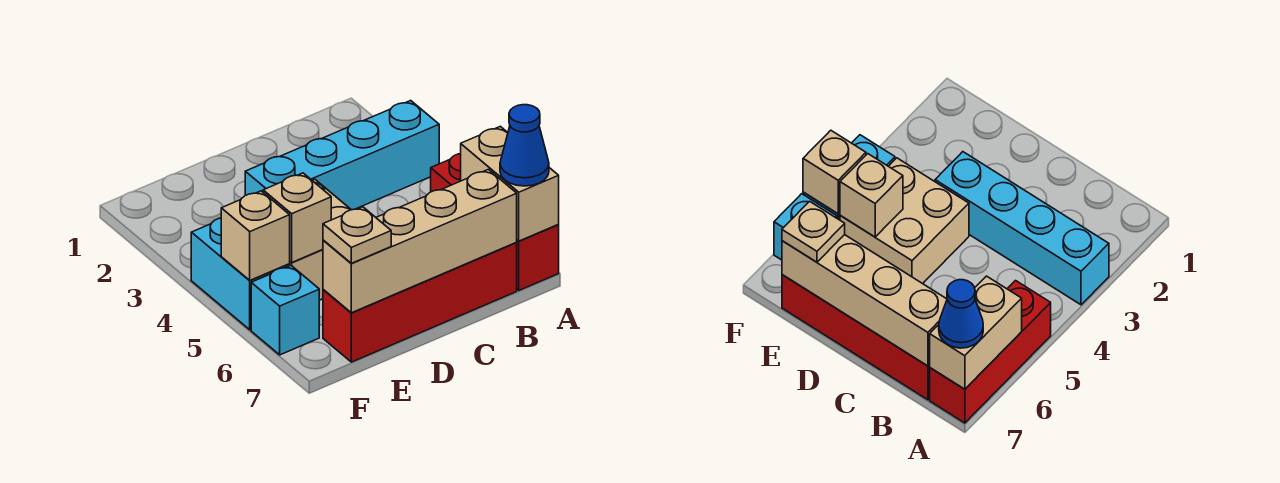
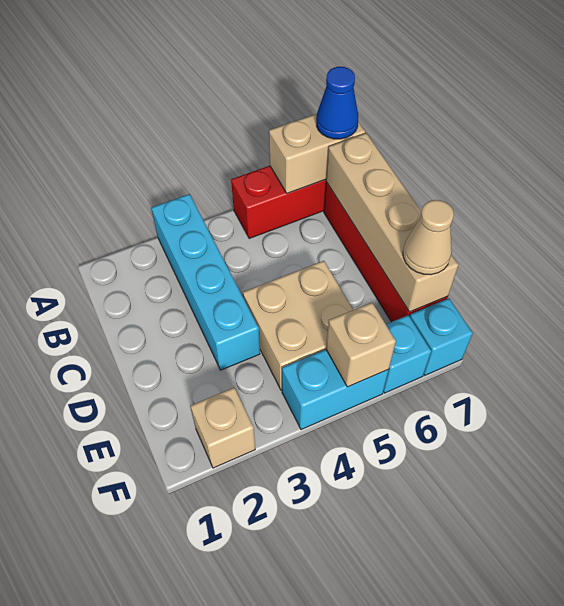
tan 1x1 brick [263,173,331,263] -> tan 1x1 brick moved to [190,388,255,468]
tan 1x1 plate [323,207,391,263] -> tan 1x1 cone [403,200,454,275]
none -> cyan 1x1 brick [410,298,473,375]

